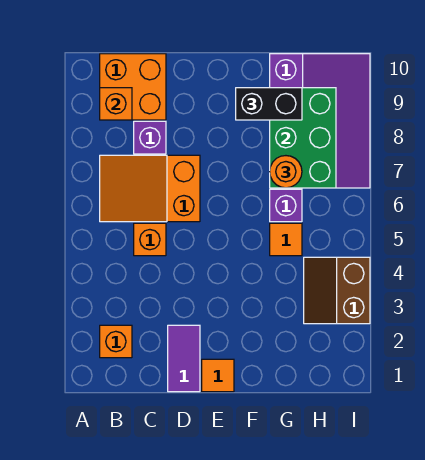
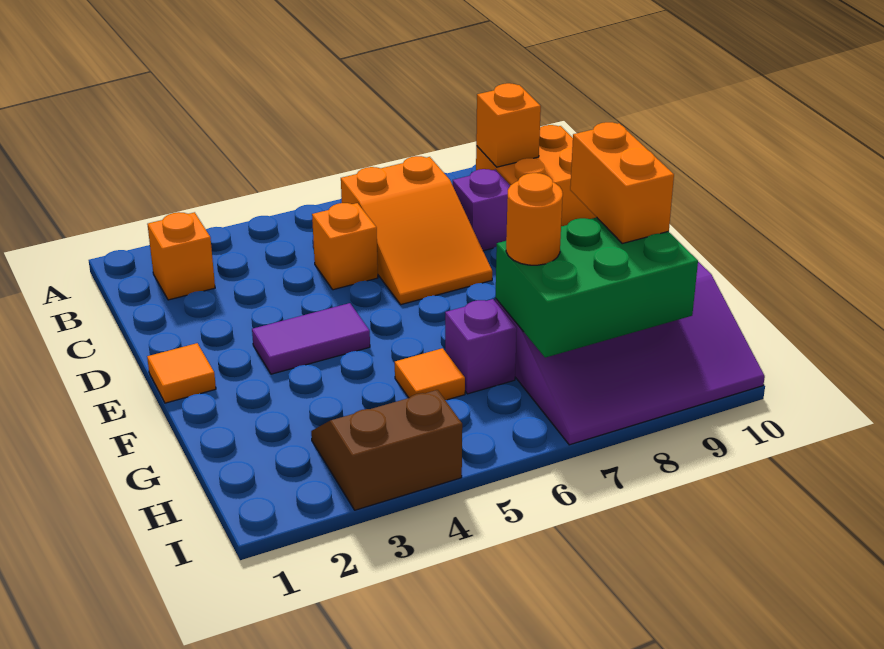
orange 2x3 slope [100,155,200,222] -> orange 2x3 slope turned to [341,156,492,305]
purple 1x2 tile [168,325,200,392] -> purple 1x2 tile moved to [252,303,370,374]
black 1x2 brick [236,88,302,120] -> orange 1x2 brick [570,122,674,243]

